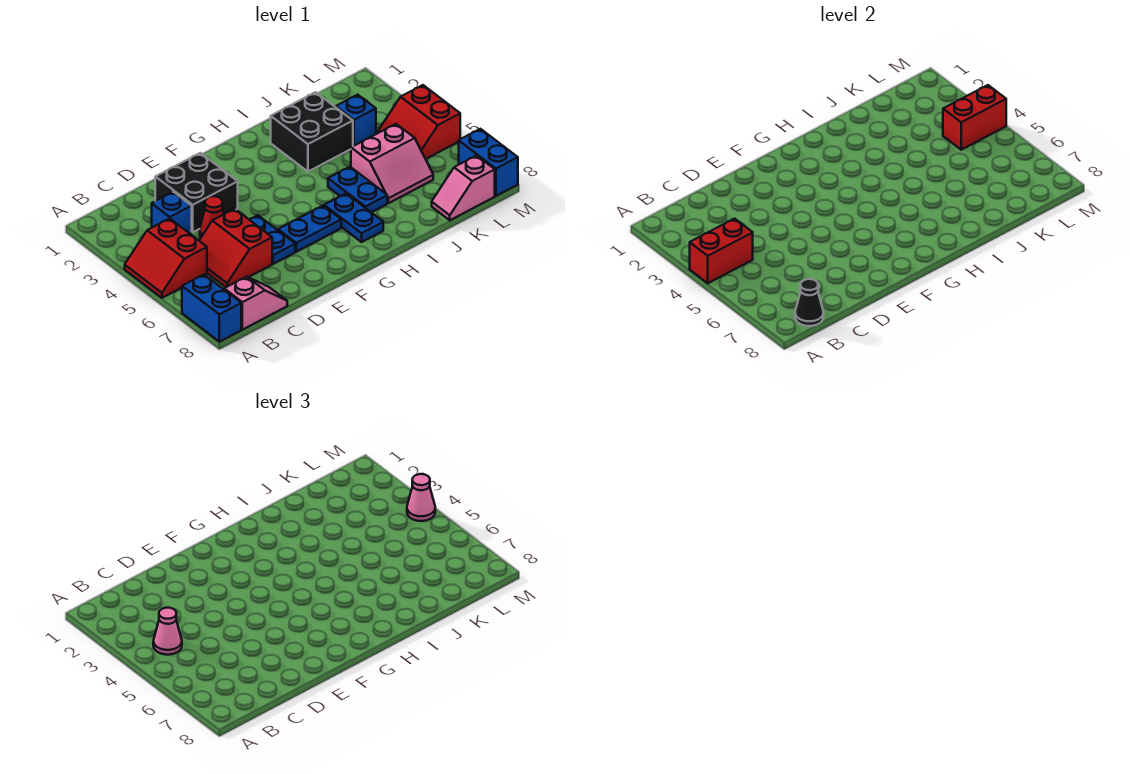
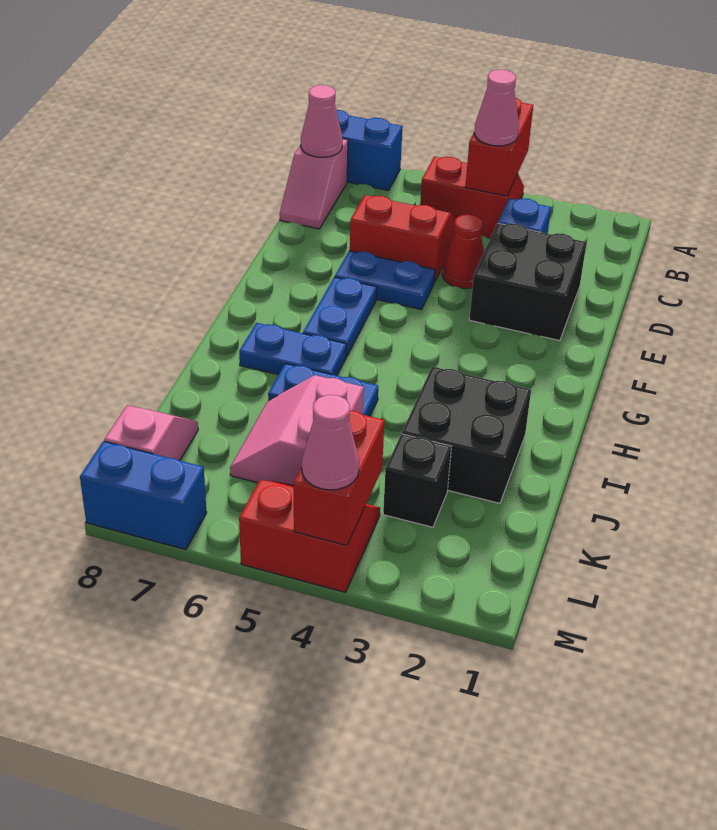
black 1x1 cone [795,279,824,326] -> pink 1x1 cone [301,85,343,157]
blue 1x1 brick [336,95,376,146] -> black 1x1 brick [383,434,451,527]

